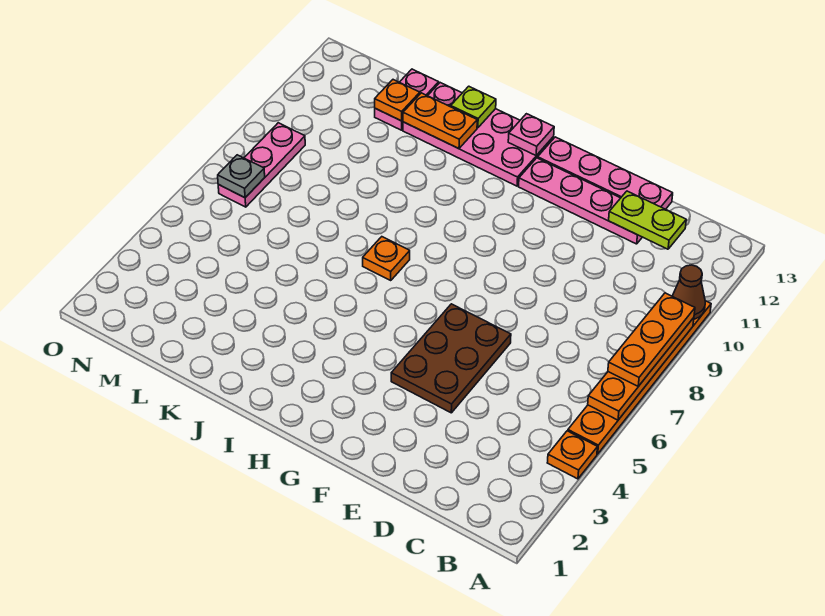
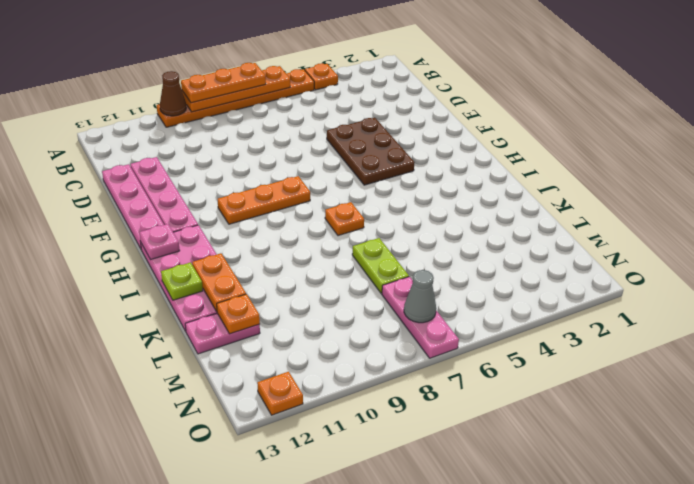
lime 1x2 plate [609,191,686,249] -> lime 1x2 plate moved to [352,238,409,293]
brown 2x3 plate [391,304,511,413] -> brown 2x3 plate turned to [327,118,415,185]
none -> orange 1x3 plate [218,176,310,224]
pink 1x3 plate [218,123,305,207] -> pink 1x3 plate turned to [382,277,459,358]
grey 1x1 plate [218,155,265,198] -> grey 1x1 cone [404,270,436,323]
none -> orange 1x1 plate [257,372,303,415]

